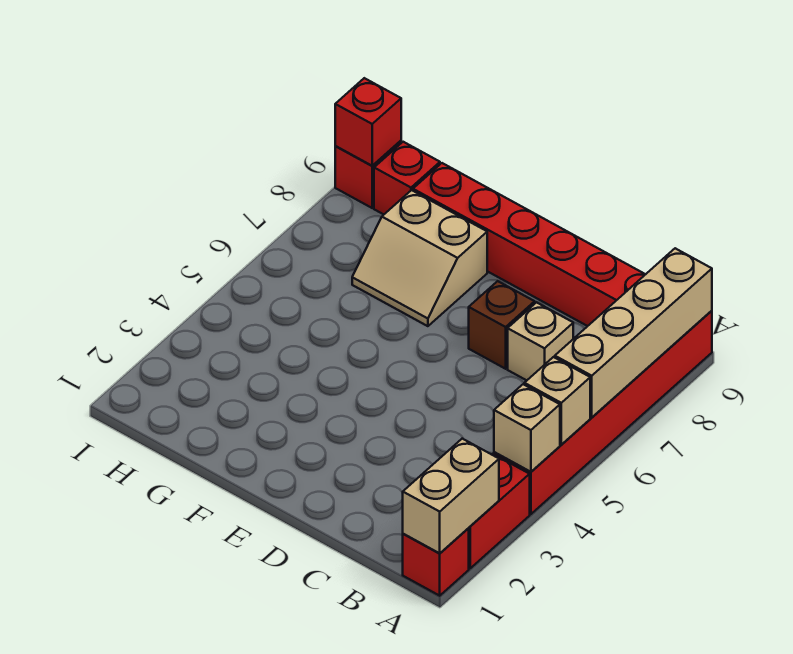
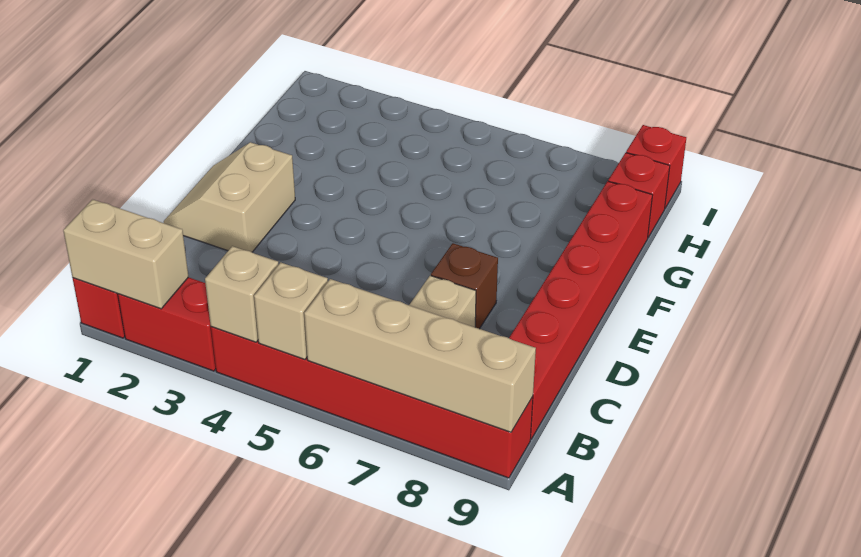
tan 2x2 slope [352,190,487,326] -> tan 2x2 slope moved to [164,142,295,252]
red 1x1 brick [335,78,401,166] -> none

